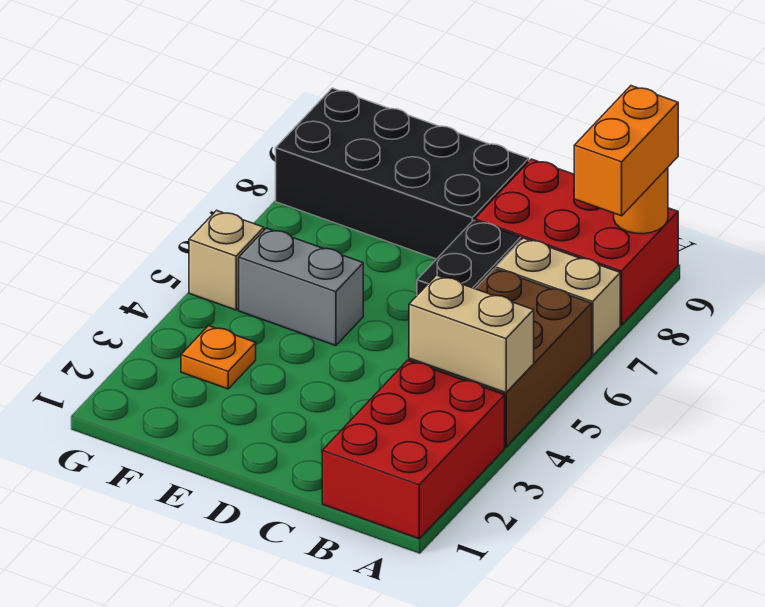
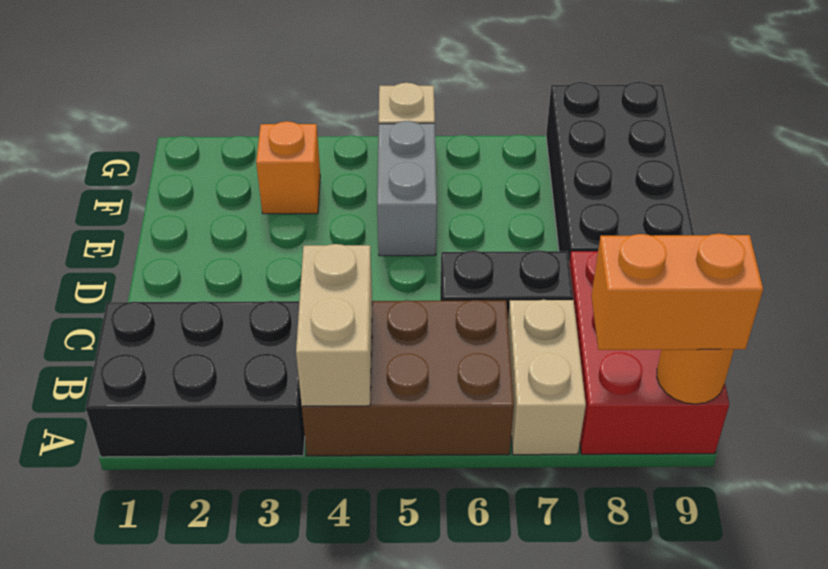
red 2x3 brick [322,360,505,539] -> black 2x3 brick [86,301,305,457]
orange 1x1 plate [181,326,256,389] -> orange 1x1 brick [256,121,320,214]

